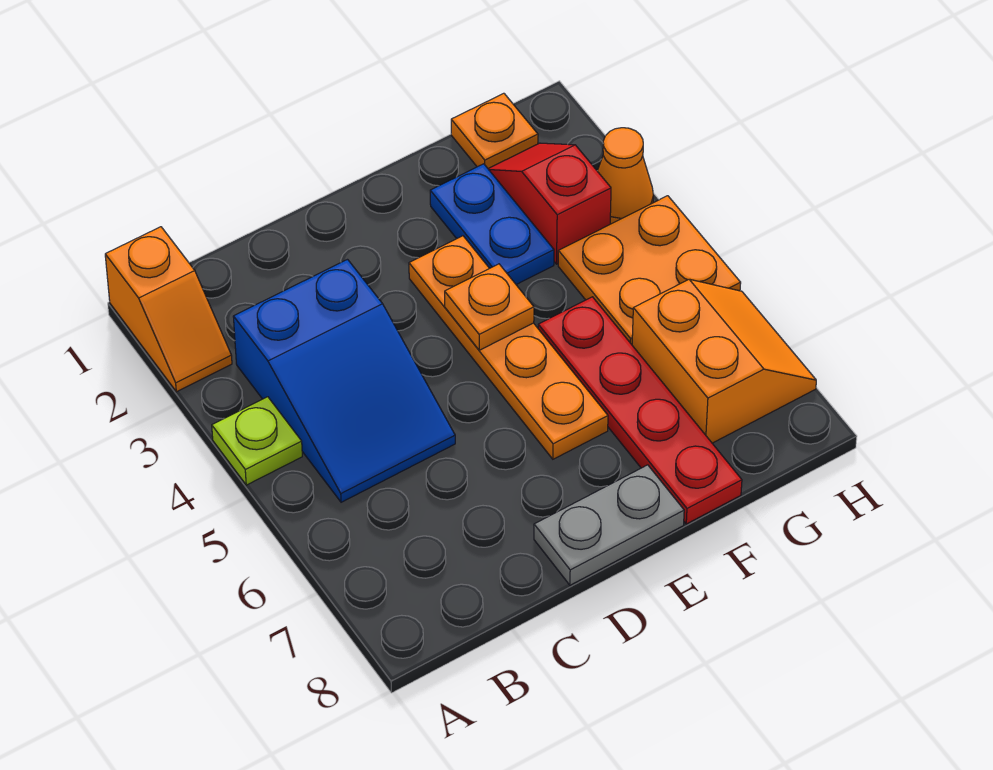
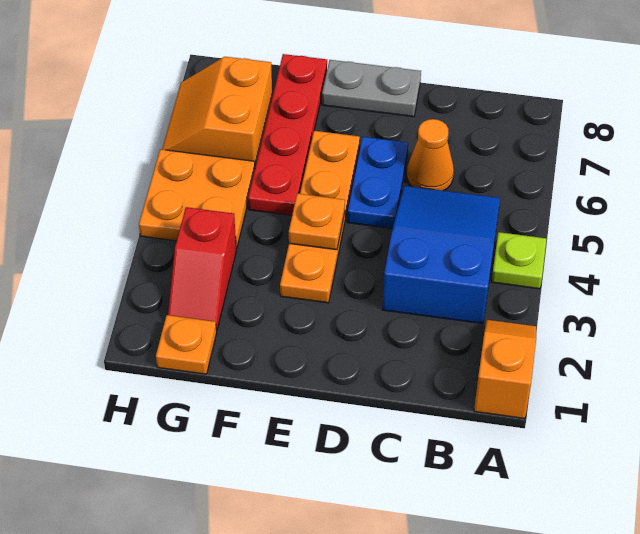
blue 1x2 plate [430,164,554,285] -> blue 1x2 plate moved to [347,137,408,229]
orange 1x1 cone [598,128,653,224] -> orange 1x1 cone moved to [407,119,454,191]

